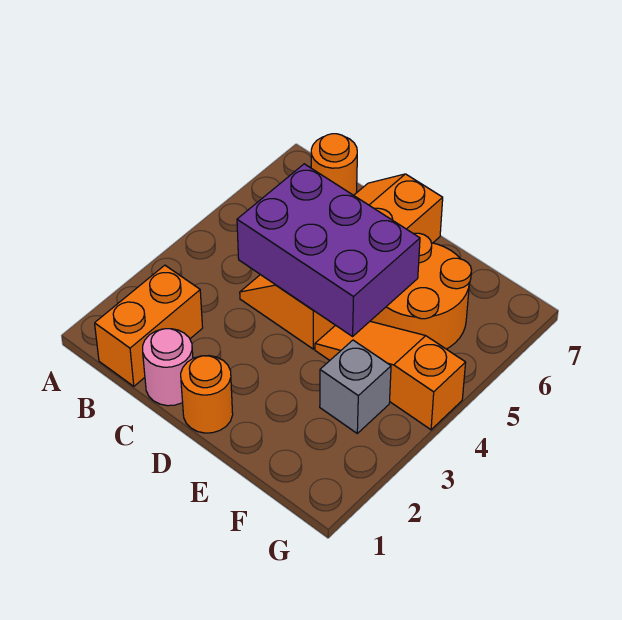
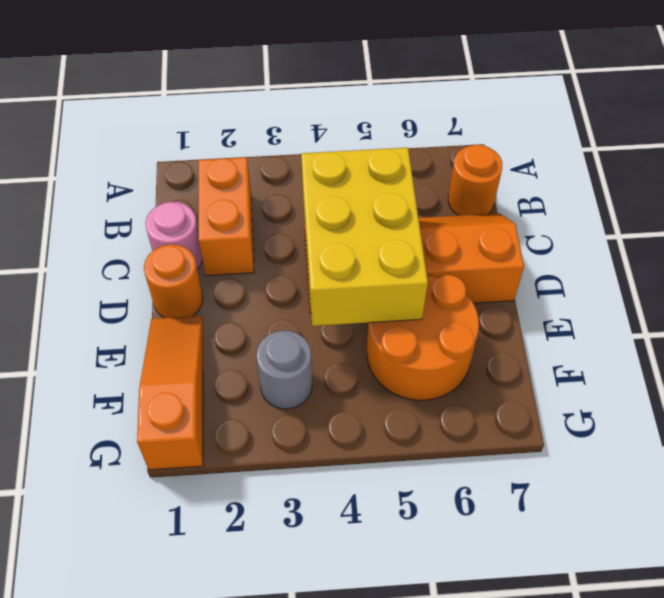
orange 1x2 brick [95,265,203,386] -> orange 1x2 brick turned to [199,157,254,276]
purple 2x3 brick [237,164,420,336] -> yellow 2x3 brick [301,148,428,326]
orange 1x3 slope [315,321,466,430] -> orange 1x3 slope moved to [137,316,203,470]
grey 1x1 brick [320,340,391,433] -> grey 1x1 round brick [256,331,312,409]

